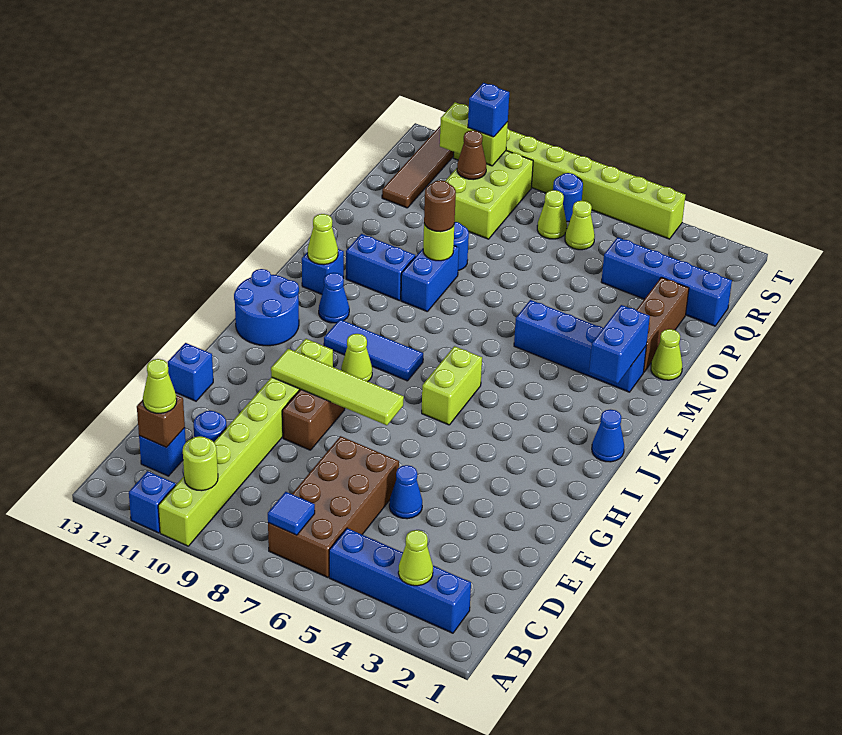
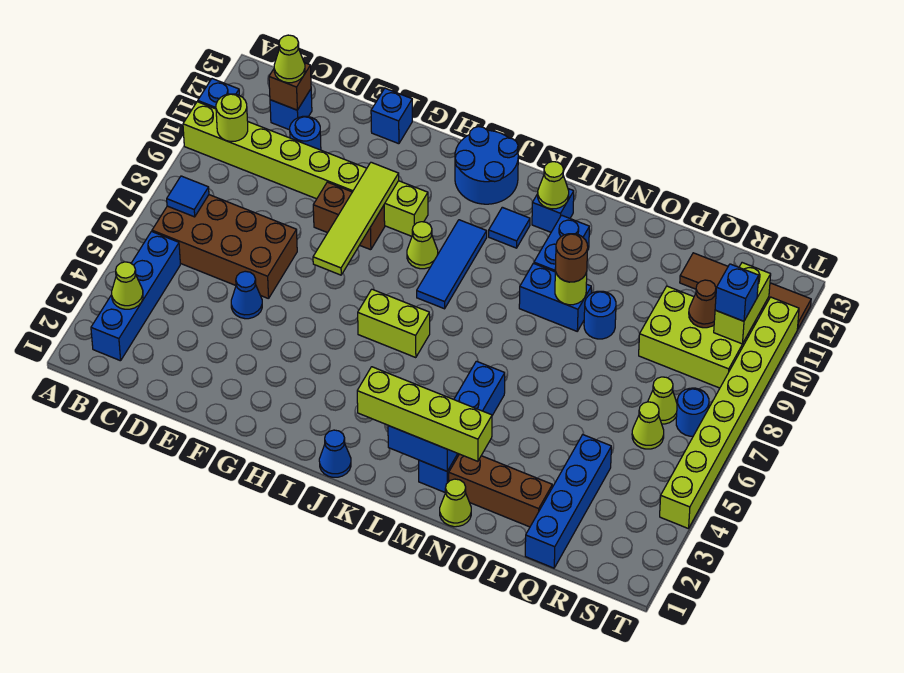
none -> lime 1x4 brick [357,367,492,461]
blue 1x1 cone [319,273,349,323] -> blue 1x1 tile [489,207,530,248]

